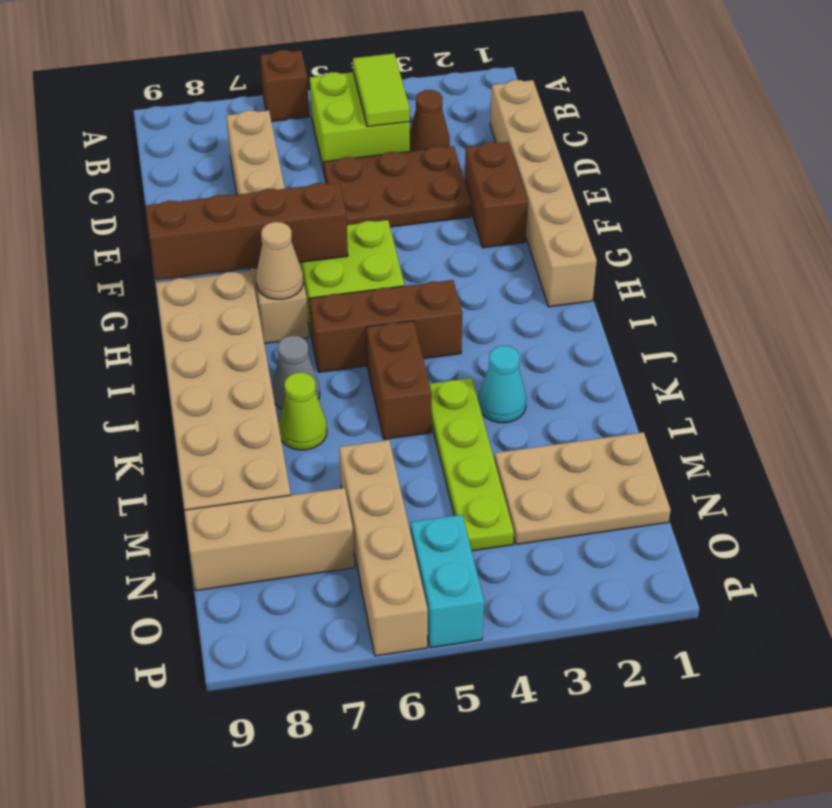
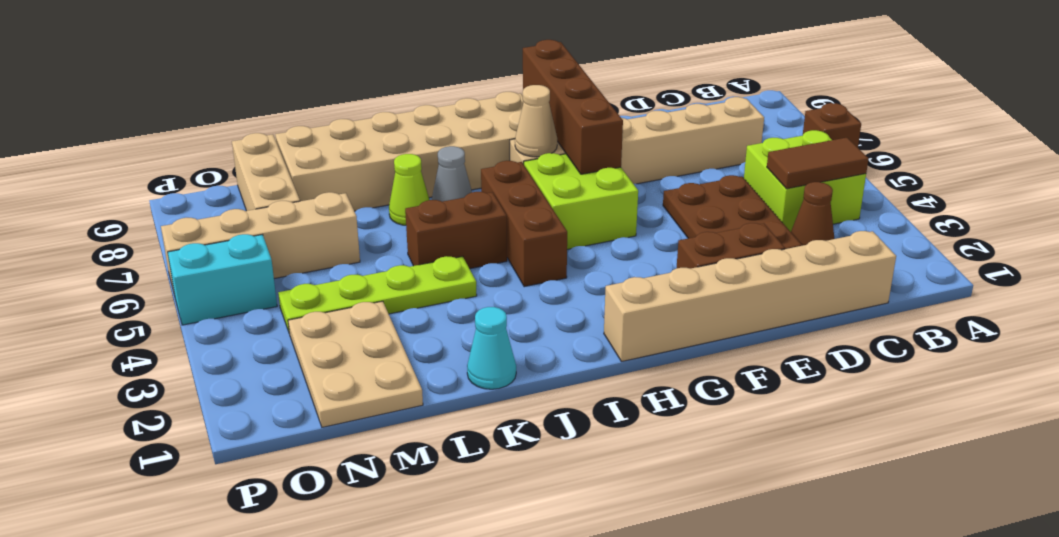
lime 1x2 tile [353,54,410,127] -> brown 1x2 tile [767,138,869,189]
cyan 1x1 cone [478,346,526,423] -> cyan 1x1 cone moved to [467,307,516,389]

